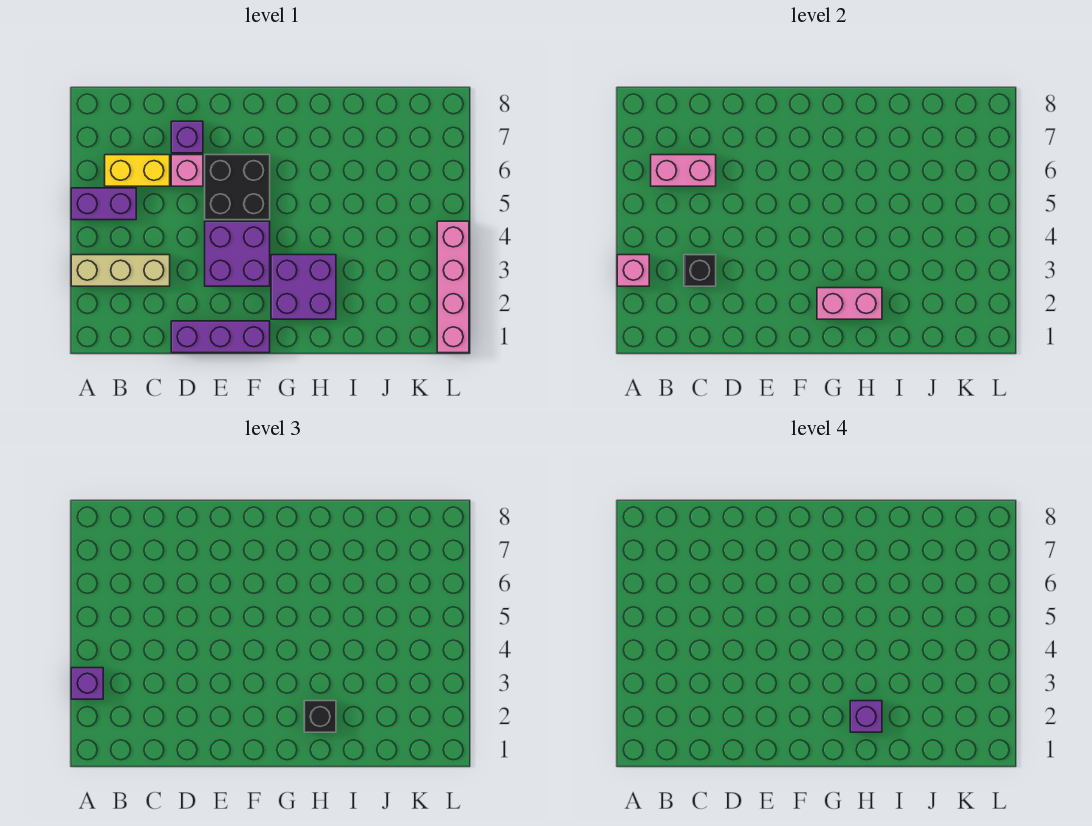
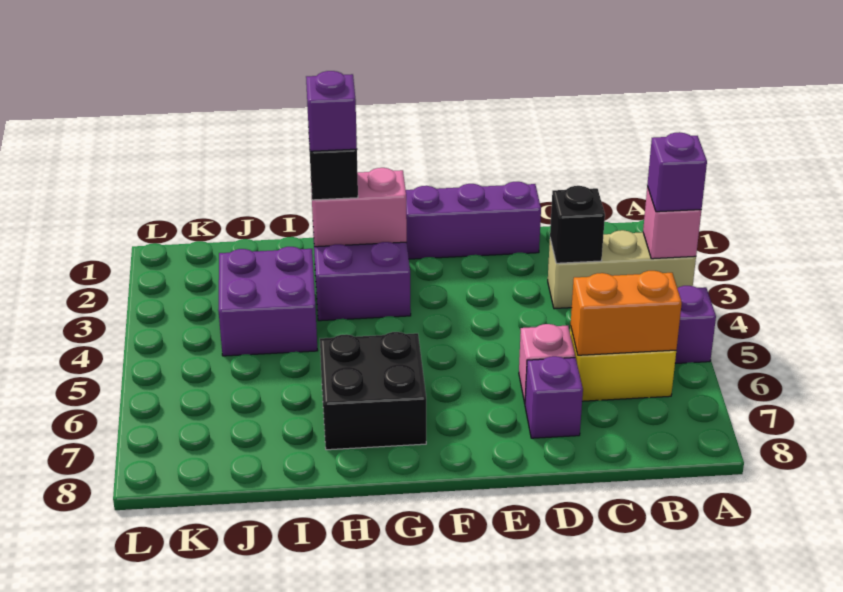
pink 1x2 brick [651,155,716,186] -> orange 1x2 brick [571,271,682,355]
purple 2x2 brick [205,221,270,286] -> purple 2x2 brick moved to [218,247,318,356]
black 2x2 brick [205,155,270,220] -> black 2x2 brick moved to [320,332,426,450]
pink 1x4 brick [437,221,469,353] -> none

